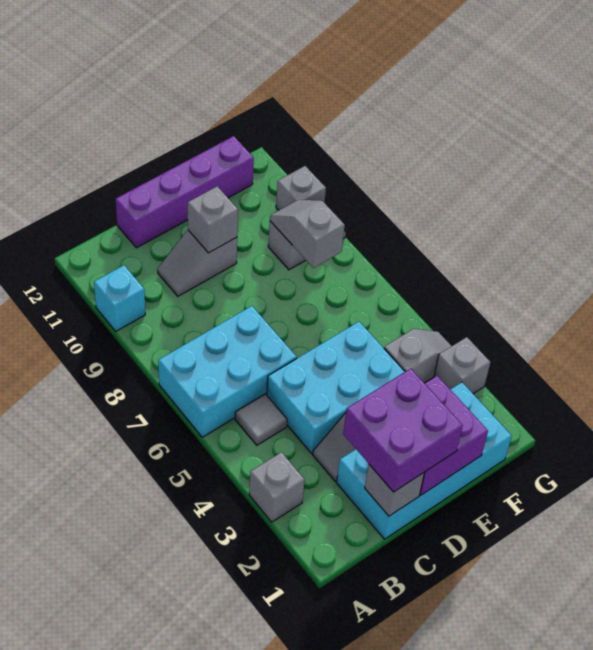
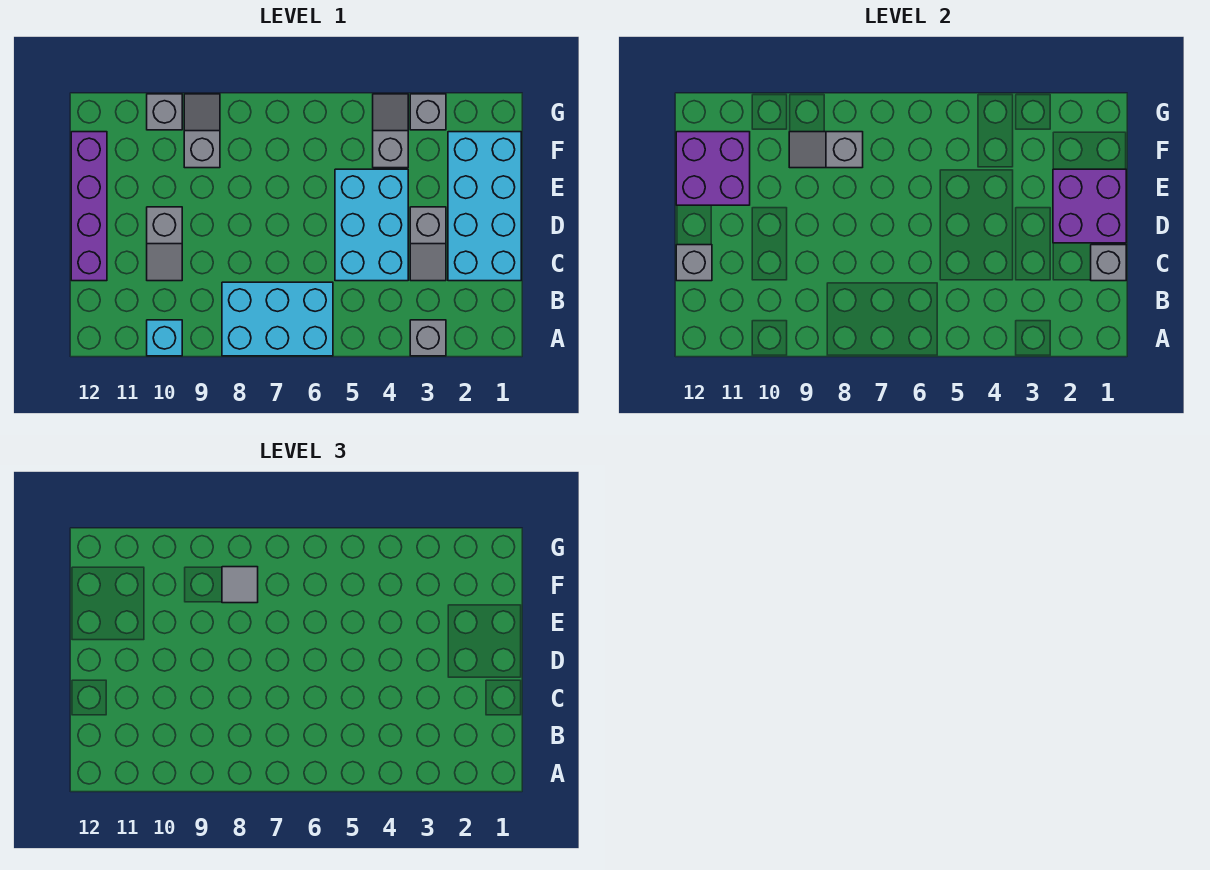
cyan 2x3 brick [158,306,297,437] -> cyan 2x3 brick turned to [222,282,333,356]
grey 1x1 tile [235,394,287,445] -> grey 1x1 tile moved to [222,567,258,603]
purple 2x2 brick [343,369,463,492] -> purple 2x2 brick moved to [676,132,750,205]
grey 1x1 brick [188,186,238,253] -> grey 1x1 brick moved to [676,245,712,281]

